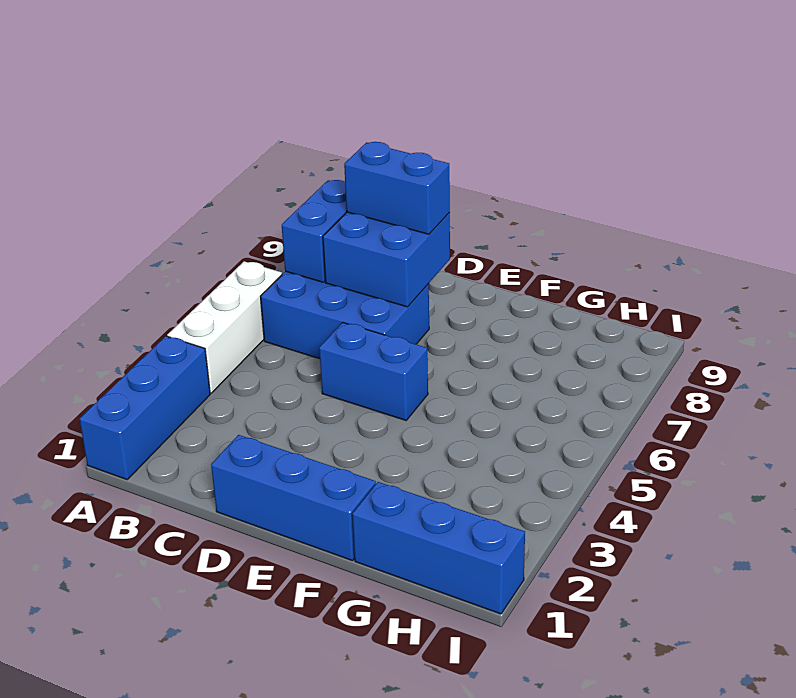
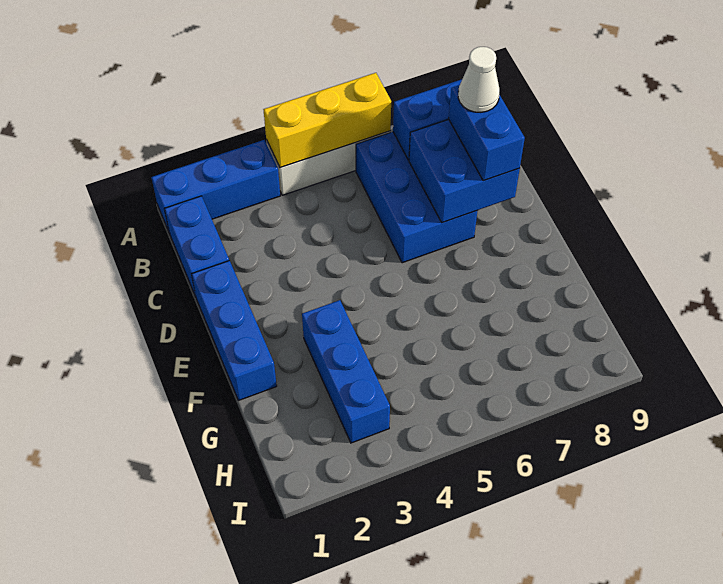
none -> yellow 1x3 brick [263,73,391,168]
none -> white 1x1 cone [458,47,500,112]
blue 1x2 brick [319,322,428,420] -> blue 1x2 brick moved to [165,196,229,297]
blue 1x3 brick [352,482,525,614] -> blue 1x3 brick moved to [302,300,390,443]

